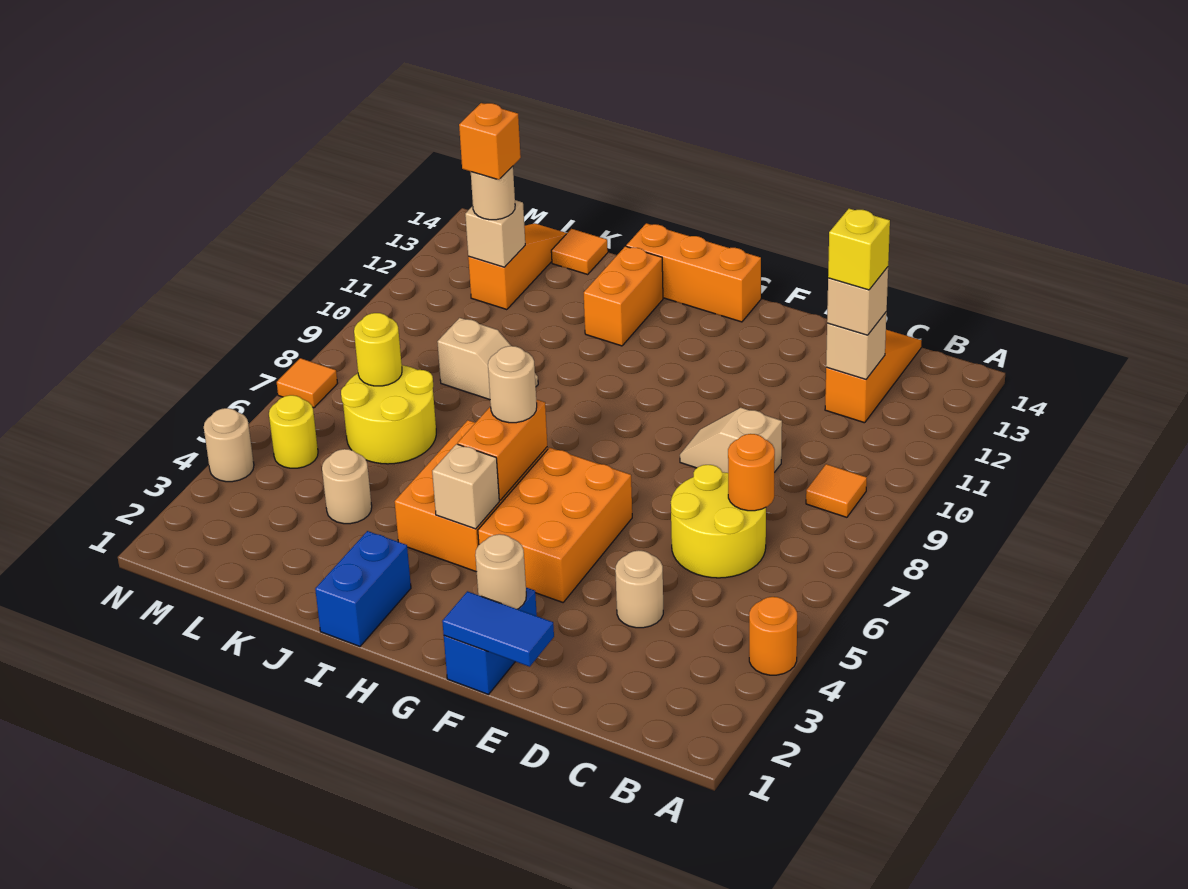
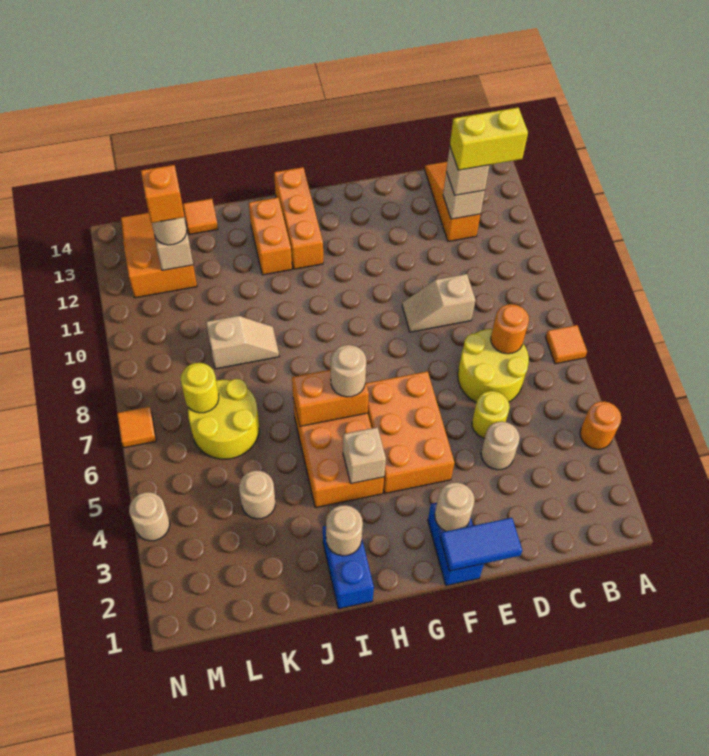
orange 1x1 tile [806,464,867,517] -> orange 1x1 tile moved to [546,325,587,364]
yellow 1x1 brick [828,209,890,290] -> yellow 1x2 brick [450,108,528,170]
orange 1x3 brick [626,223,761,322] -> orange 1x3 brick turned to [274,167,323,269]
orange 1x2 brick [458,399,547,500] -> orange 1x2 brick turned to [292,370,369,426]
none -> tan 1x1 round brick [326,505,363,556]
orange 1x3 slope [468,223,567,310] -> orange 2x3 slope [121,213,197,298]
yellow 1x1 round brick [269,395,318,468] -> yellow 1x1 round brick moved to [472,391,510,438]

